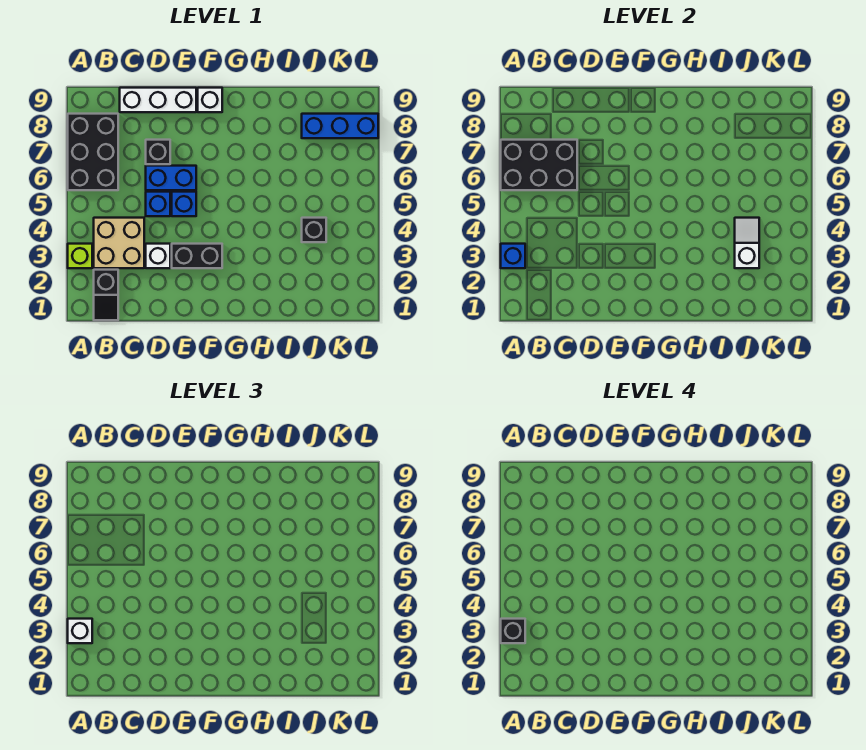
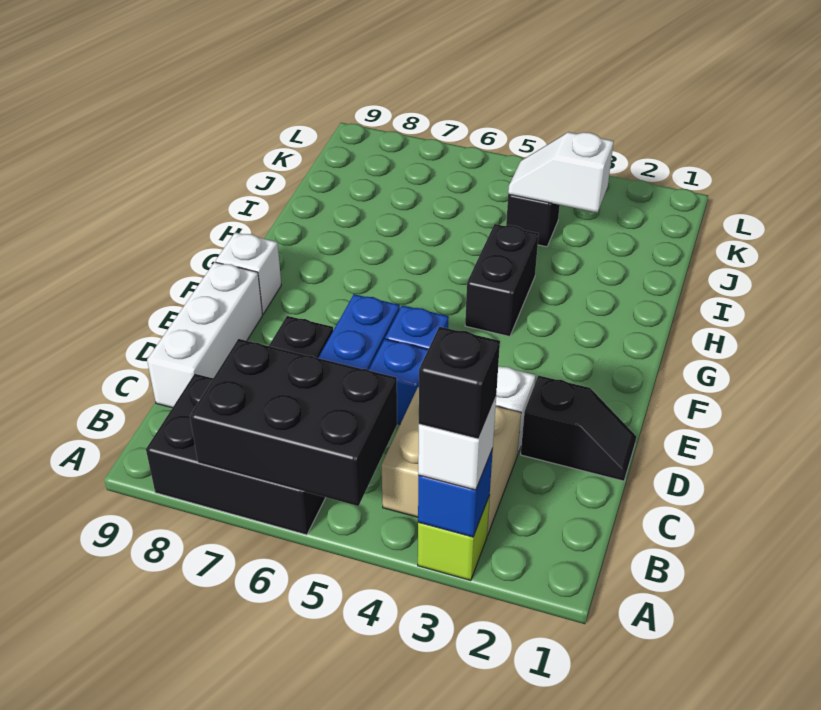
black 2x3 brick [501,140,577,190] -> black 2x3 brick turned to [190,339,397,506]
black 1x2 slope [94,270,118,320] -> black 1x2 slope moved to [521,375,636,481]
black 1x2 brick [172,244,222,268] -> black 1x2 brick moved to [465,224,539,337]
blue 1x3 brick [302,114,378,138] -> none

